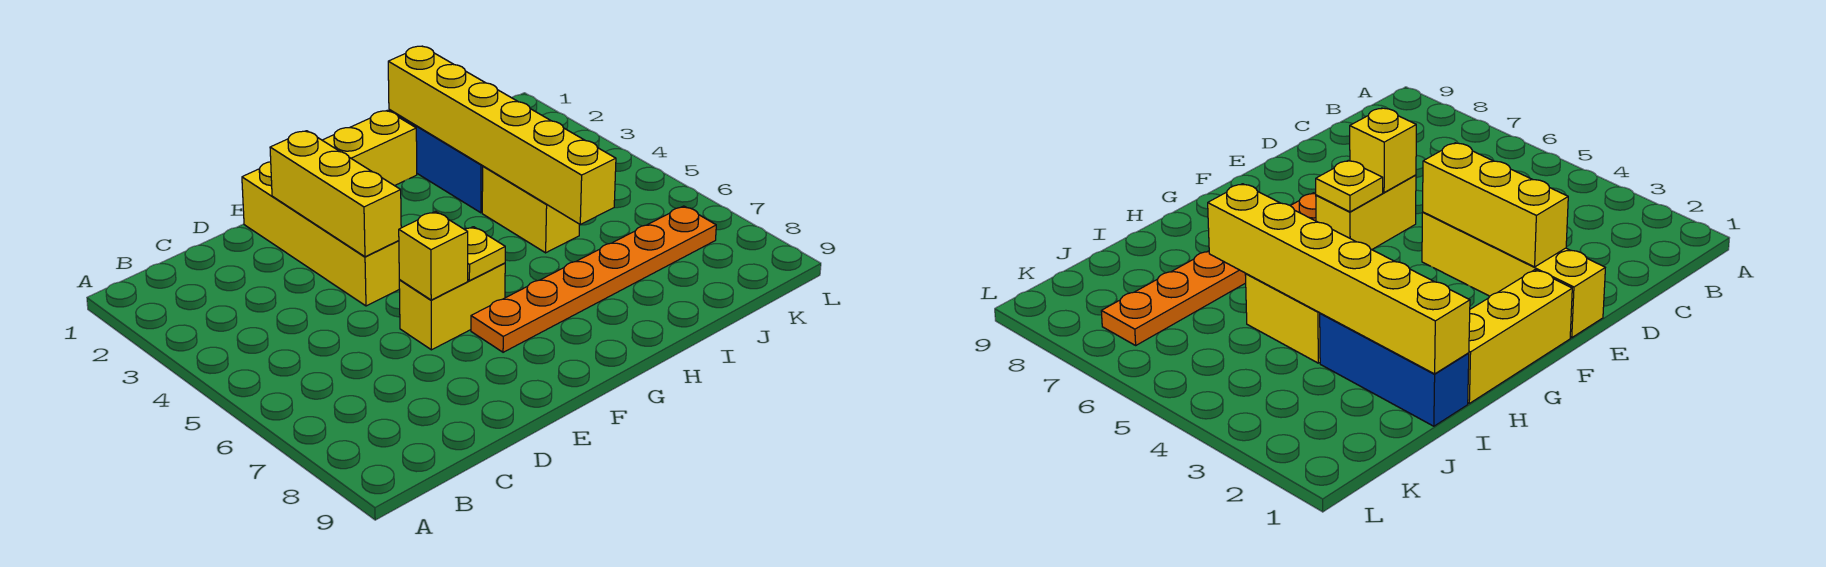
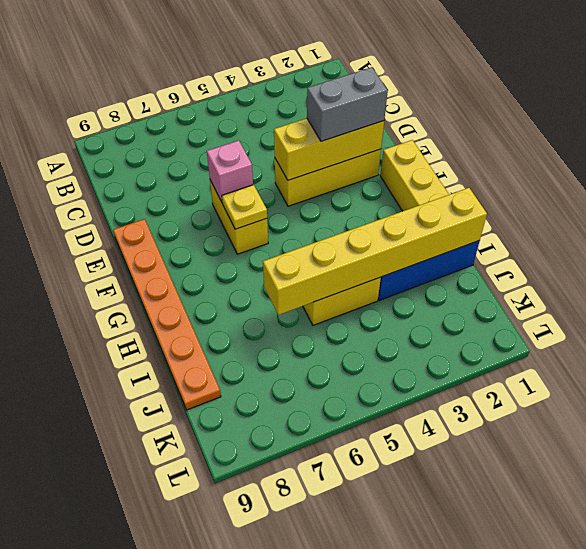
yellow 1x4 brick [242,162,400,306] -> yellow 1x3 brick [275,149,381,206]
none -> grey 1x2 brick [307,67,388,141]
yellow 1x1 brick [399,212,468,300] -> pink 1x1 brick [207,140,253,202]
orange 1x6 plate [471,206,716,352] -> orange 1x6 plate moved to [113,219,221,410]

